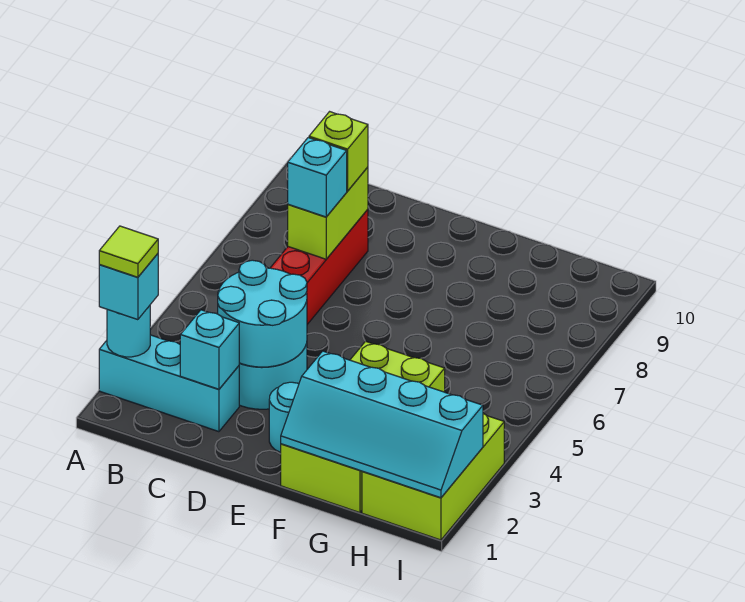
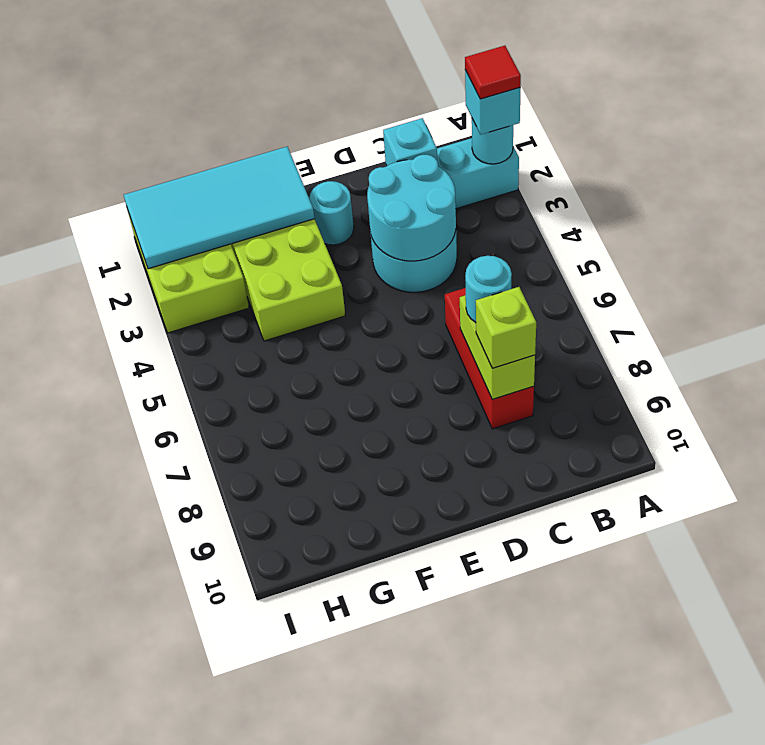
lime 1x1 tile [99,226,158,277] -> red 1x1 tile [465,46,521,99]
cyan 1x1 brick [288,138,347,217] -> cyan 1x1 round brick [465,256,512,322]
cyan 2x4 slope [281,351,483,498] -> cyan 2x4 tile [124,147,314,269]

